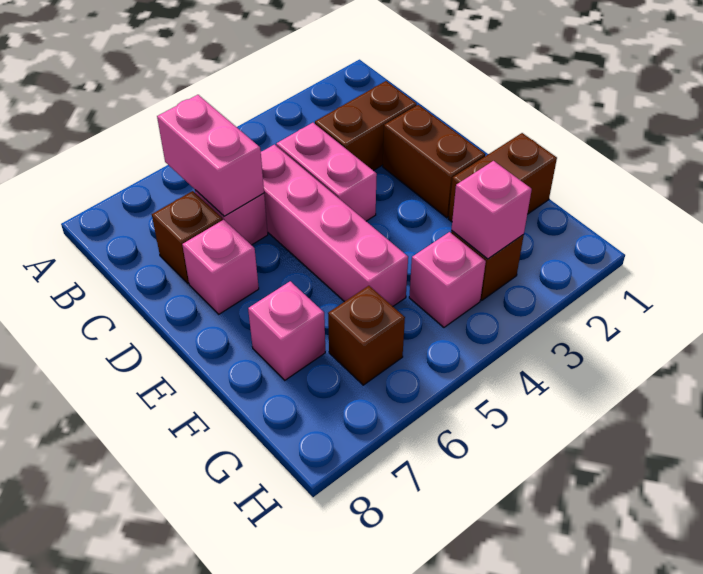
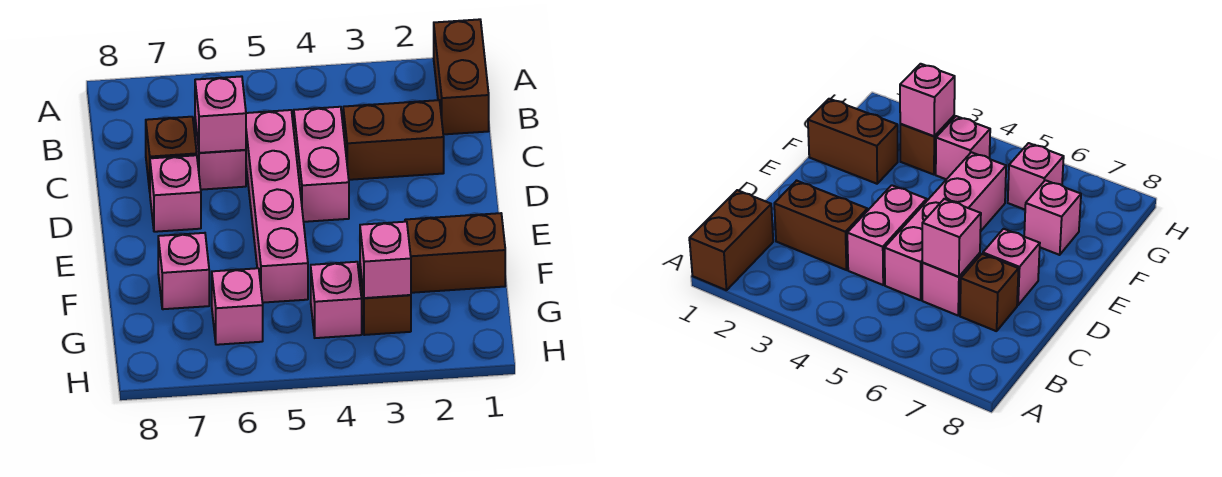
pink 1x2 brick [157,95,264,216] -> pink 1x1 brick [195,76,246,153]
brown 1x2 brick [383,105,485,218] -> brown 1x2 brick moved to [434,19,489,134]
brown 1x1 brick [328,286,405,385] -> pink 1x1 brick [212,268,263,345]

